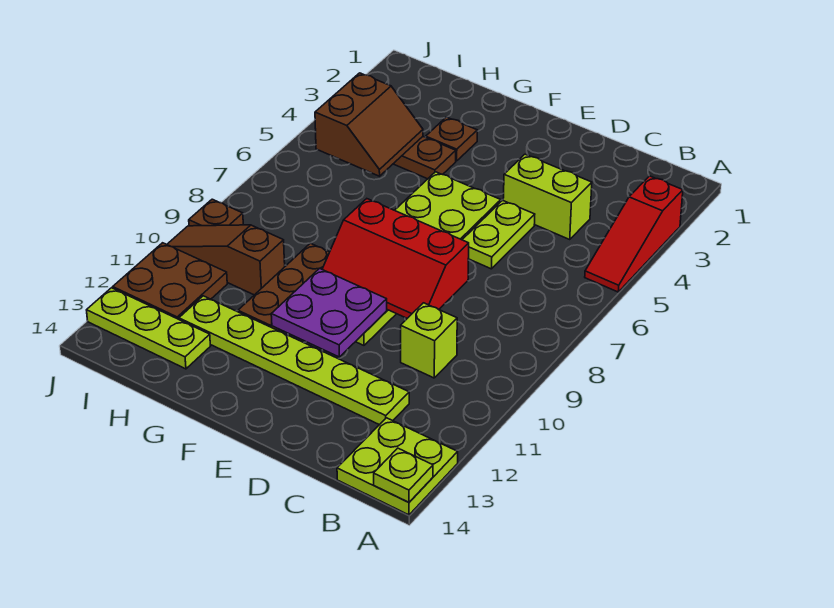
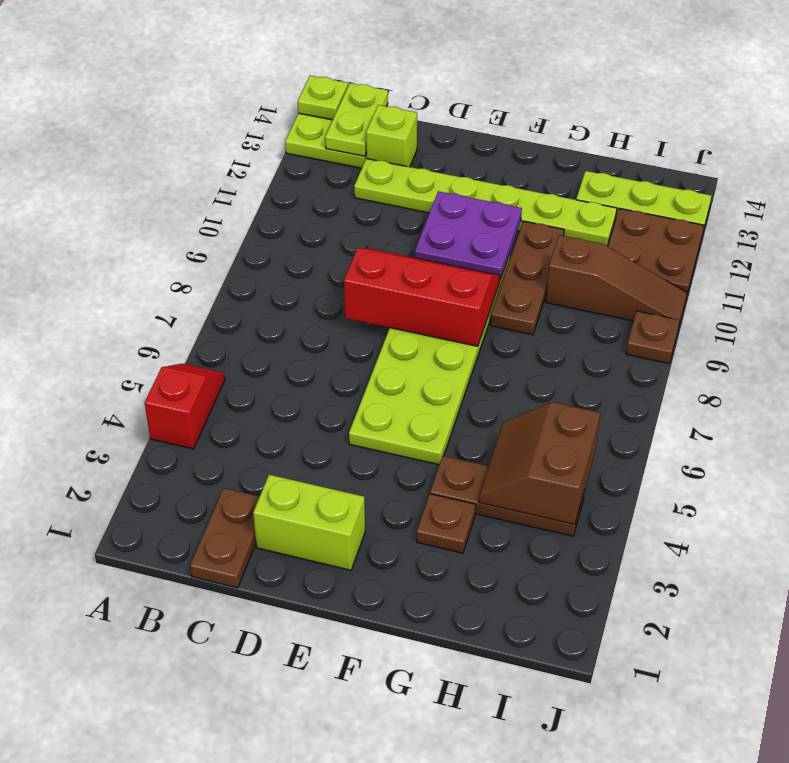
red 1x3 slope [585,176,683,292] -> red 1x2 slope [145,364,225,449]
none -> brown 1x2 plate [190,488,260,588]
lime 1x2 brick [503,154,592,239] -> lime 1x2 brick moved to [253,475,365,570]
lime 1x1 brick [401,303,457,378] -> lime 1x1 brick moved to [366,105,417,167]
lime 1x2 plate [462,200,535,269] -> lime 1x2 plate moved to [325,83,388,156]

